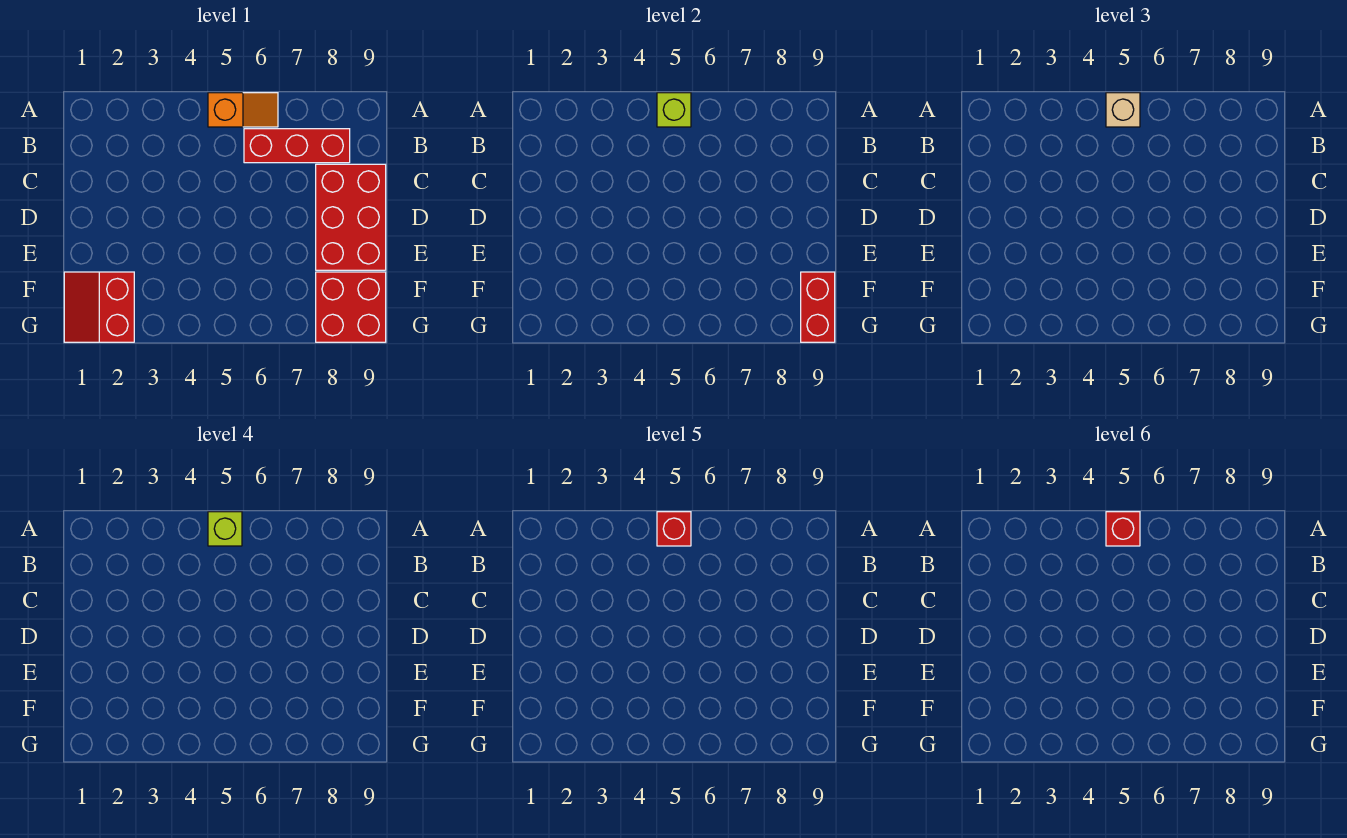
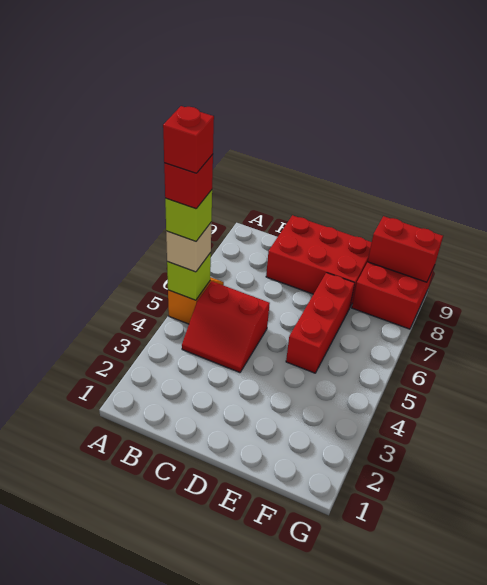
red 1x3 brick [244,129,350,163] -> red 1x3 brick moved to [286,273,355,373]
red 2x2 slope [64,272,134,342] -> red 2x2 slope moved to [182,281,270,372]

